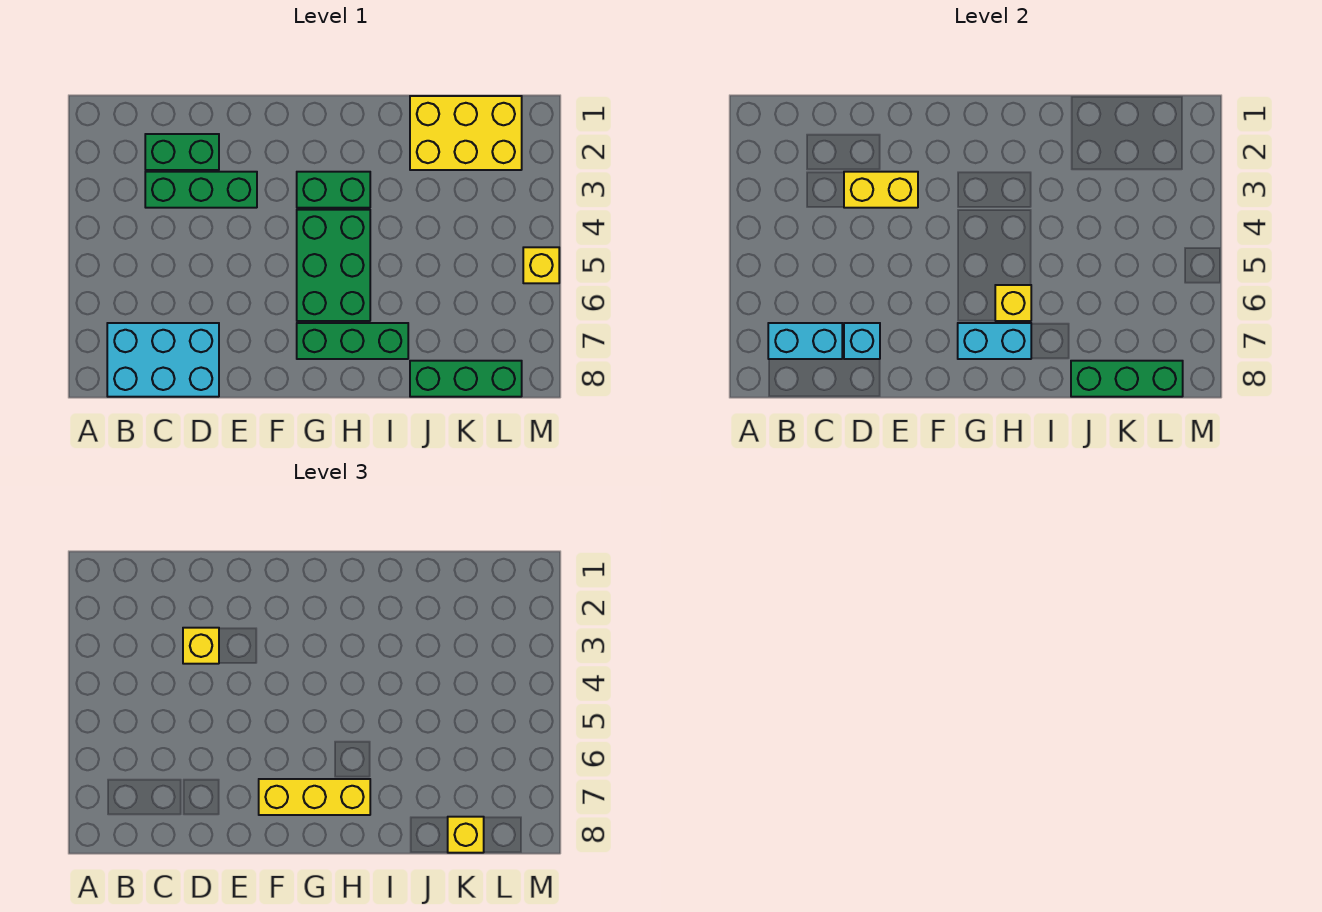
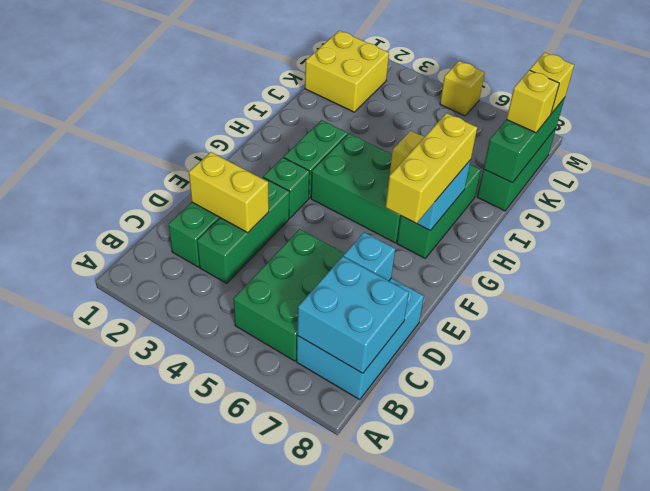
none -> green 2x3 brick [234,229,345,361]
cyan 1x2 brick [768,323,842,359] -> cyan 2x2 brick [297,256,409,373]
yellow 1x2 brick [844,172,918,208] -> yellow 1x2 brick turned to [189,152,269,233]
yellow 1x1 brick [183,628,219,664] -> yellow 1x1 brick moved to [530,52,574,114]
none -> green 1x1 brick [263,157,310,218]
yellow 2x3 brick [410,96,522,170] -> yellow 2x2 brick [305,30,389,112]

